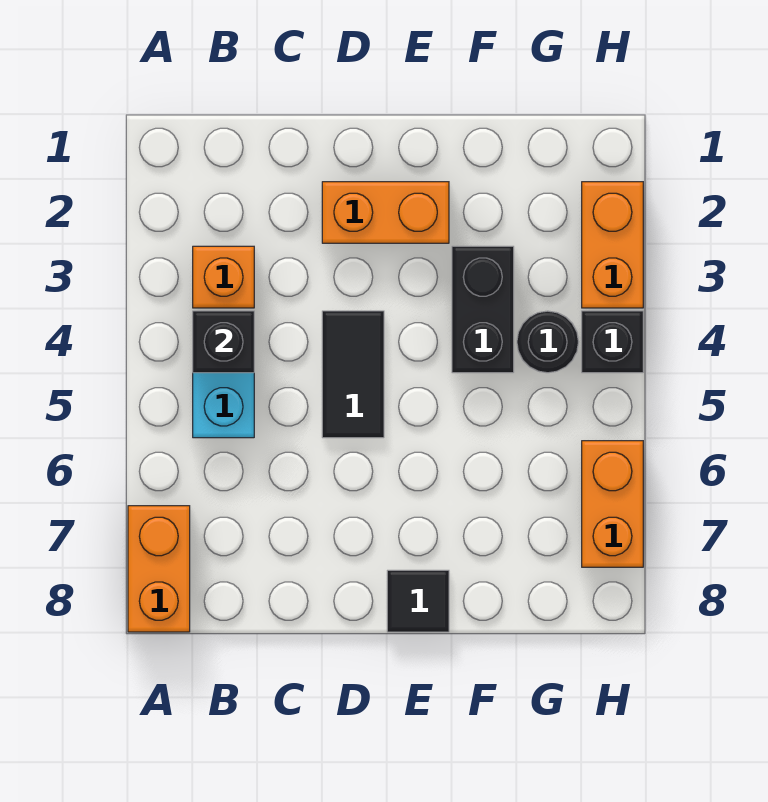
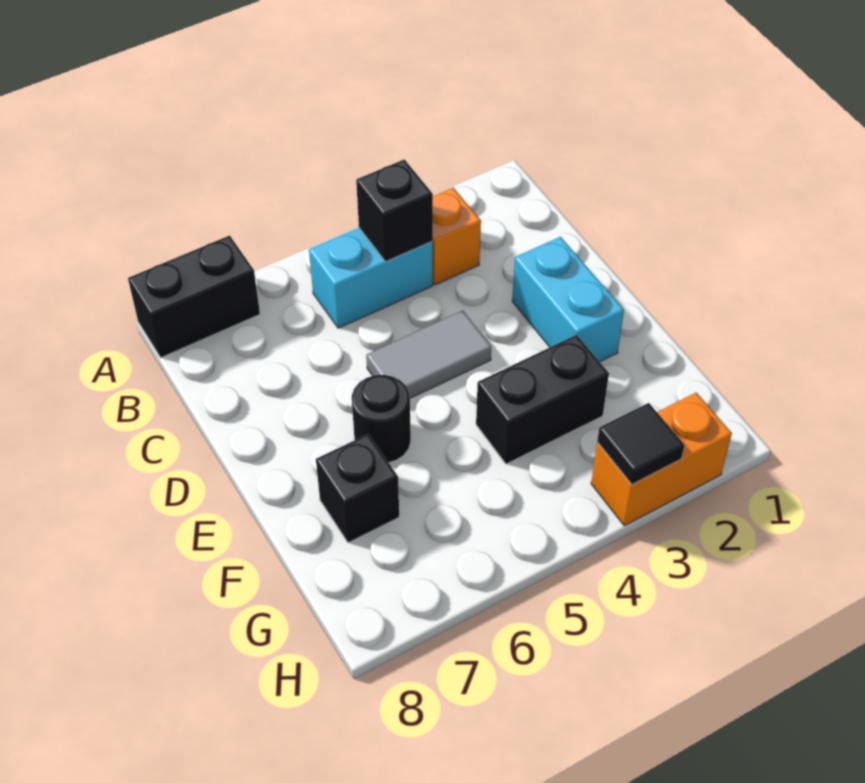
orange 1x2 brick [128,506,190,632] -> black 1x2 brick [128,236,260,358]
orange 1x2 brick [322,182,449,243] -> cyan 1x2 brick [512,237,624,362]
black 1x2 tile [322,311,384,438] -> grey 1x2 tile [366,310,491,398]
black 1x1 tile [387,570,449,632] -> black 1x1 tile moved to [597,403,684,485]
black 1x1 round brick [517,311,578,373] -> black 1x1 round brick moved to [352,375,411,463]
black 1x1 brick [582,311,643,373] -> black 1x1 brick moved to [316,434,399,543]
orange 1x2 brick [582,441,643,567] -> none

